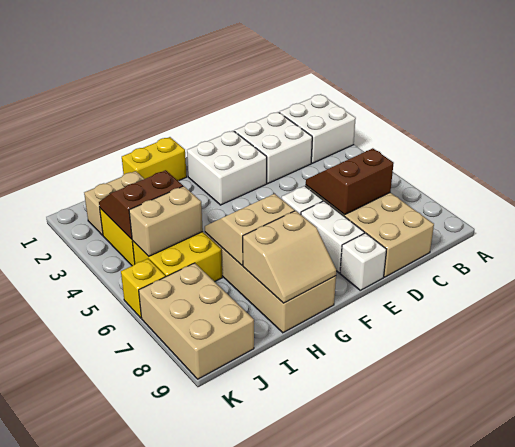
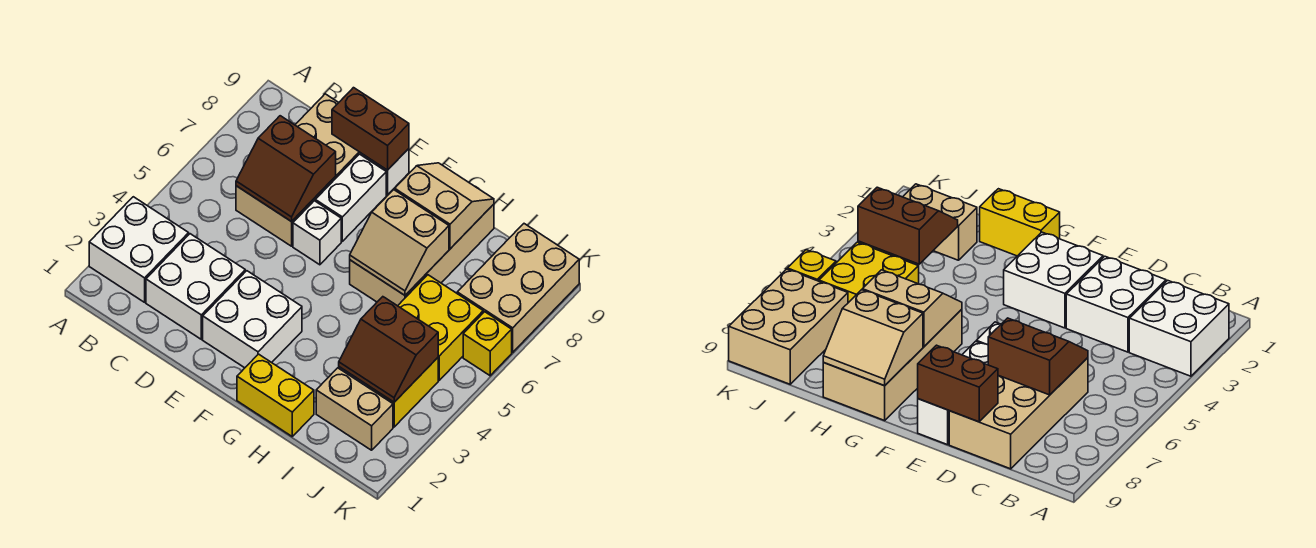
none -> brown 1x2 brick [332,88,409,170]
tan 1x2 brick [129,186,203,256] -> none

